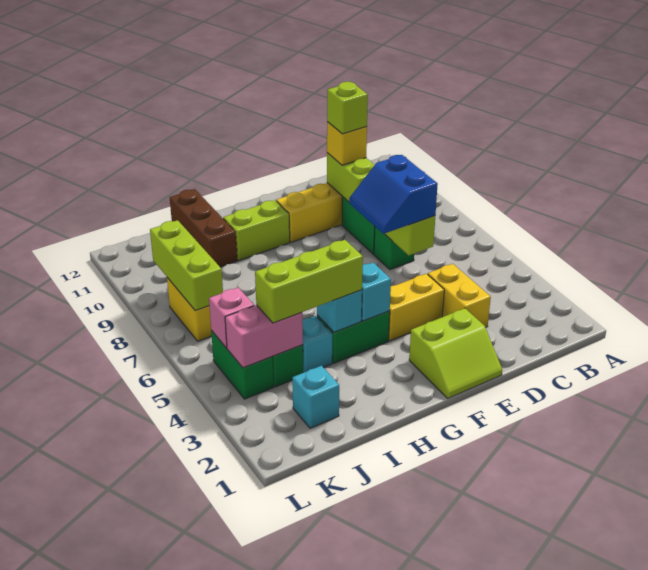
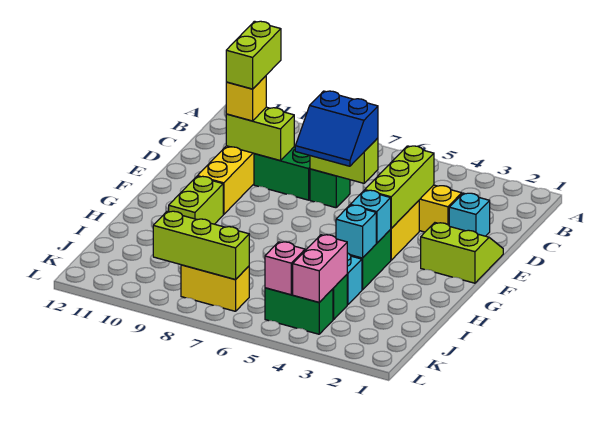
lime 1x1 brick [327,82,368,134] -> lime 1x2 brick [226,21,281,89]
lime 2x2 slope [409,308,502,398] -> lime 2x2 slope turned to [421,223,503,283]
lime 1x3 brick [255,240,363,323] -> lime 1x3 brick moved to [365,146,434,228]
brown 1x3 brick [170,189,237,267] -> none
cyan 1x1 brick [292,366,339,428] -> cyan 1x1 brick moved to [449,193,490,236]

